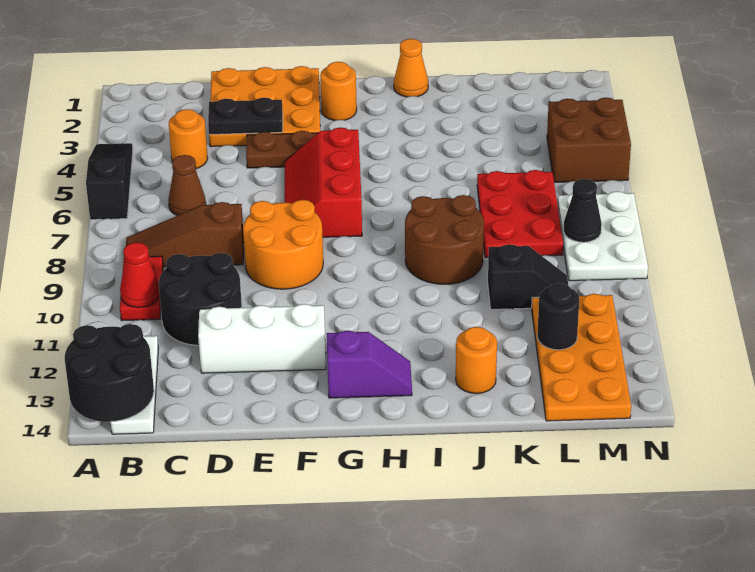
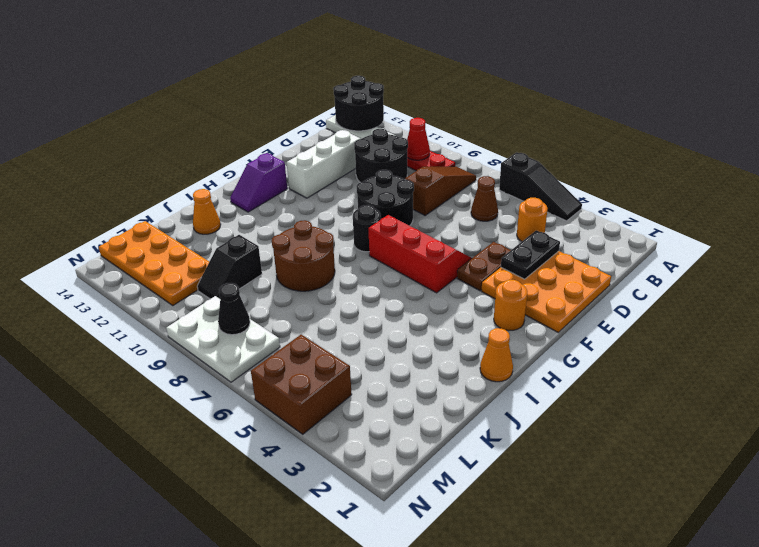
orange 2x2 round brick [243,200,323,289] -> black 2x2 round brick [356,170,414,226]
orange 1x1 round brick [456,327,497,394] -> orange 1x1 cone [193,189,221,234]
red 2x3 plate [477,170,563,258] -> none
black 1x1 round brick [537,283,579,350] -> black 1x1 round brick moved to [353,205,381,252]

